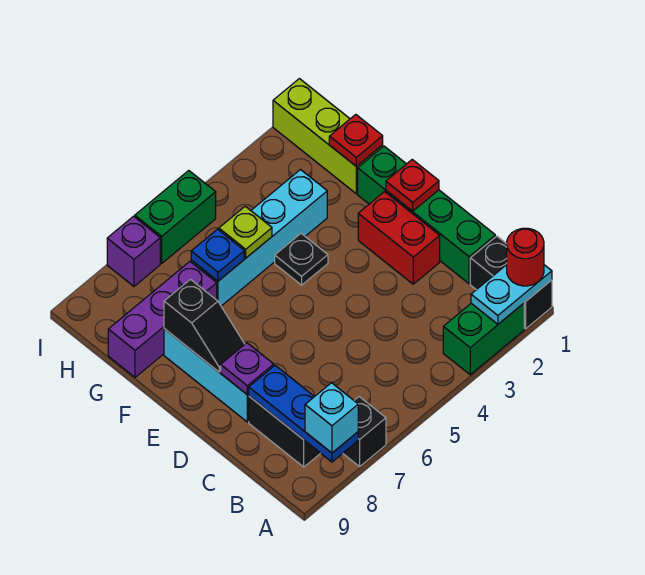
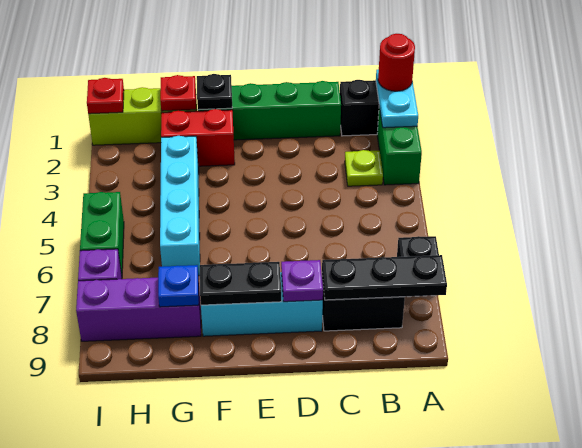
blue 1x3 plate [249,365,358,462] -> black 1x3 plate [322,255,447,300]
cyan 1x1 brick [305,383,358,453] -> none
red 1x2 brick [358,192,440,284] -> red 1x2 brick moved to [161,109,235,166]
red 1x1 plate [386,160,439,211] -> red 1x1 plate moved to [87,78,124,114]
black 1x2 slope [164,279,245,372] -> black 1x2 plate [200,262,282,305]
black 1x1 plate [275,234,328,285] -> black 1x1 plate moved to [197,74,232,110]
lime 1x1 plate [219,206,272,258] -> lime 1x1 plate moved to [345,150,383,186]
blue 1x1 plate [191,229,244,281] -> blue 1x1 plate moved to [158,265,199,307]
purple 1x3 brick [108,262,217,377] -> purple 1x3 brick turned to [76,277,201,341]

